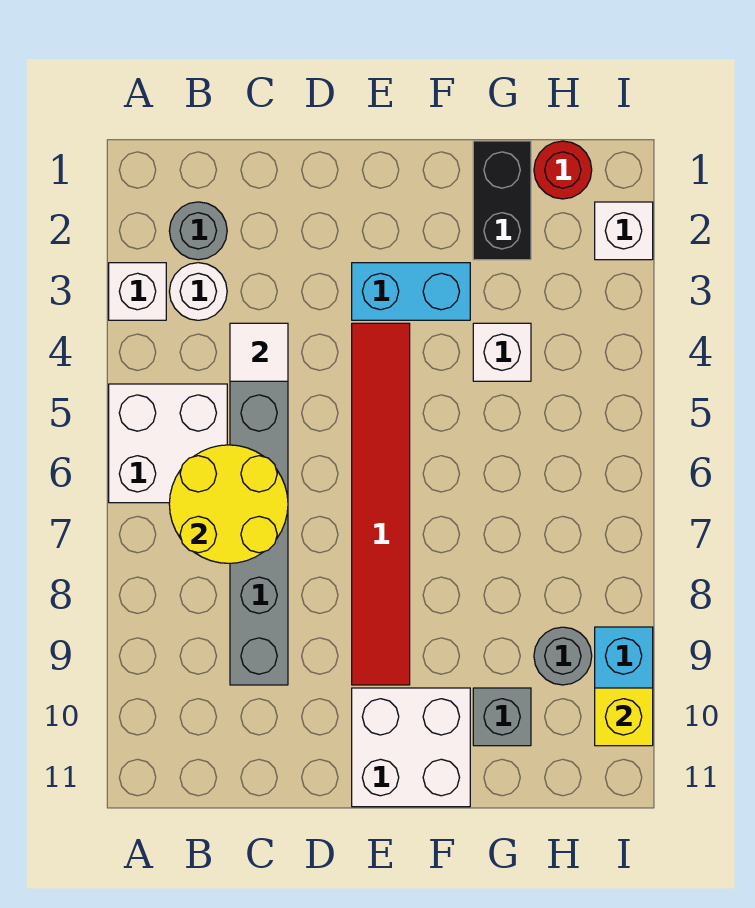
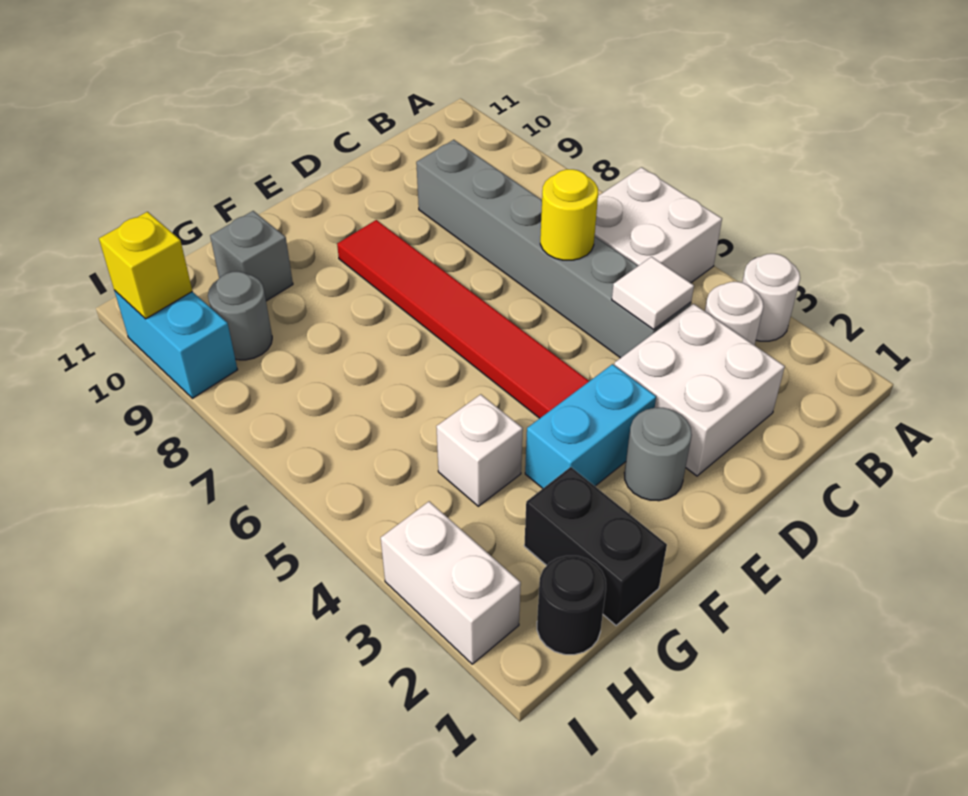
white 1x1 brick [109,263,166,320] -> white 1x1 round brick [742,254,800,341]
grey 1x1 round brick [169,202,227,260] -> grey 1x1 round brick moved to [624,408,692,501]
yellow 2x2 round brick [169,445,288,563] -> yellow 1x1 round brick [540,169,598,260]
white 2x2 brick [352,688,470,807] -> white 2x2 brick moved to [614,304,785,476]
red 1x1 round brick [534,141,592,199] -> black 1x1 round brick [537,556,606,655]
white 1x1 brick [595,202,653,260] -> white 1x2 brick [381,501,521,664]

